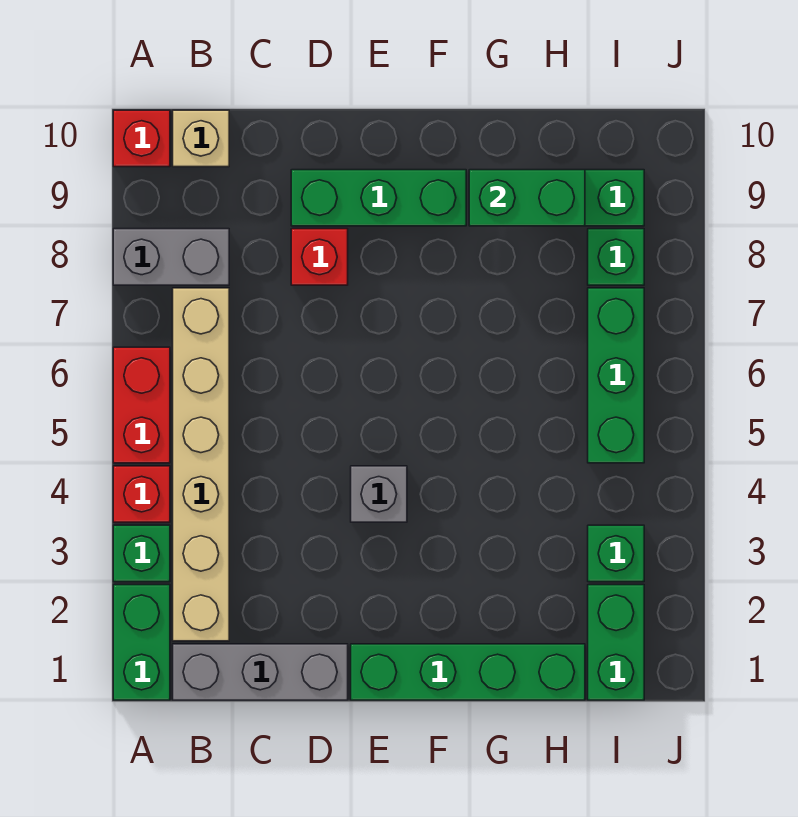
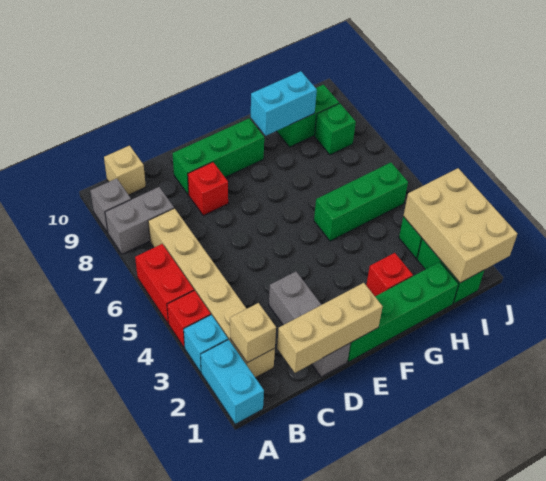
green 1x2 brick [113,585,170,700] -> cyan 1x2 brick [201,340,264,424]
green 1x1 brick [113,525,170,582] -> cyan 1x1 brick [184,315,228,372]
red 1x1 brick [113,110,170,167] -> red 1x1 brick moved to [366,253,413,296]
grey 1x3 brick [173,644,348,700] -> grey 1x3 brick turned to [269,272,350,377]
none -> tan 1x1 brick [230,303,276,363]
none -> tan 1x3 brick [277,283,383,373]
grey 1x1 brick [351,466,407,522] -> grey 1x1 brick moved to [90,178,131,232]
green 1x2 brick [469,170,585,226] -> cyan 1x2 brick [251,71,317,136]
none -> tan 2x3 brick [403,168,517,283]
green 1x3 brick [588,288,644,463] -> green 1x3 brick turned to [314,163,408,241]

